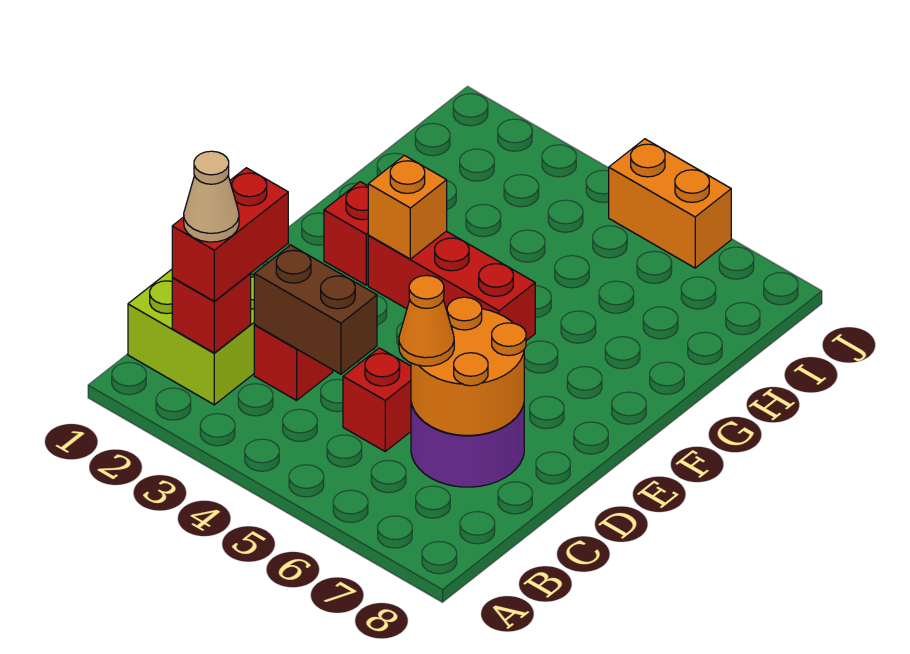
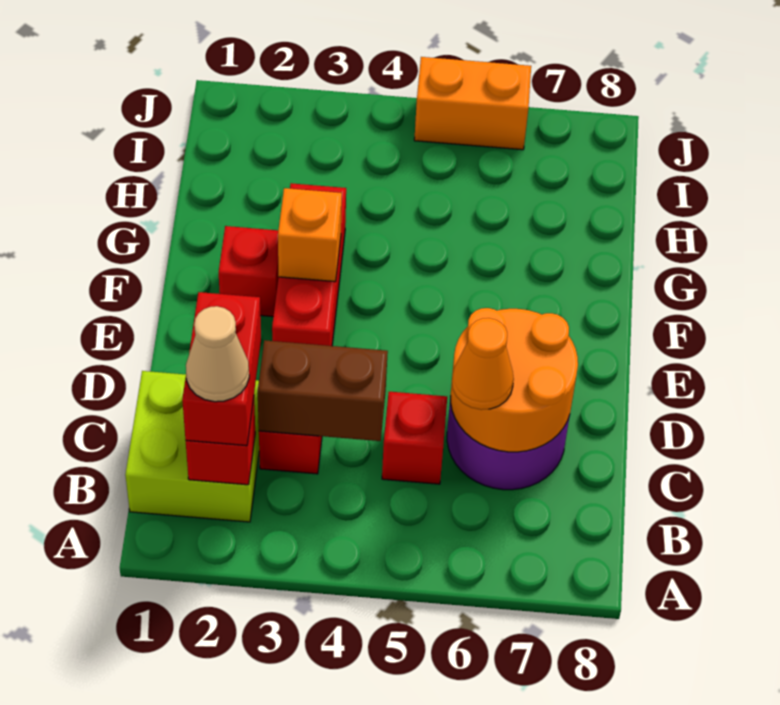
red 1x3 brick [368,231,535,341] -> red 1x3 brick turned to [272,183,346,346]

